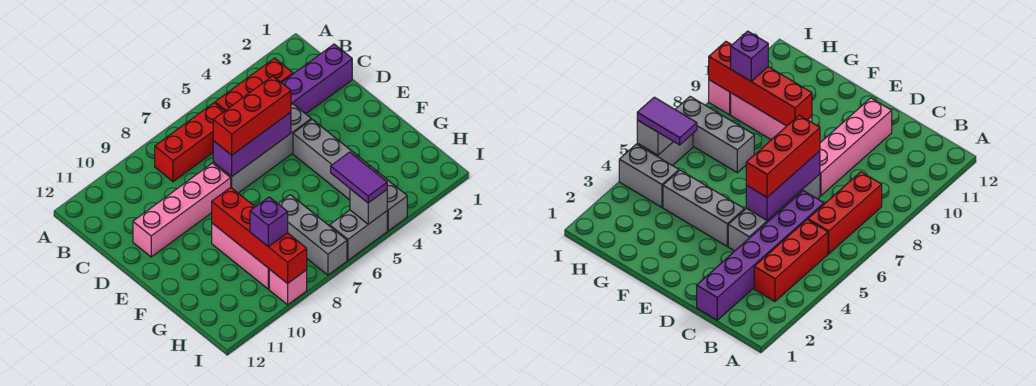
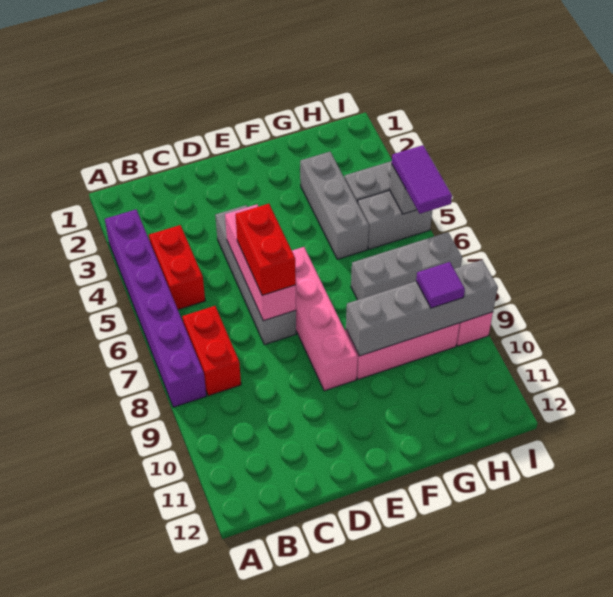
red 1x3 brick [215,58,293,111] -> red 1x2 brick [149,225,205,310]
red 1x3 brick [155,103,224,182] -> red 1x2 brick [182,306,241,396]
purple 1x6 brick [282,44,352,114] -> purple 1x6 brick moved to [105,210,206,407]
purple 1x3 brick [213,112,291,176] -> pink 1x3 brick [225,205,296,321]
red 1x3 brick [213,76,291,155] -> red 1x2 brick [236,204,296,295]
pink 1x4 brick [133,163,231,257] -> pink 1x4 brick moved to [292,247,358,391]
grey 1x3 brick [293,119,369,200] -> grey 1x3 brick turned to [300,152,369,259]
red 1x4 brick [212,187,307,283] -> grey 1x4 brick [346,260,498,356]
purple 1x2 tile [331,152,387,203] -> purple 1x2 tile turned to [392,145,452,214]
purple 1x1 brick [250,197,288,247] -> purple 1x1 tile [416,262,465,308]
grey 1x2 brick [330,210,387,260] -> grey 1x2 brick turned to [358,190,432,249]

